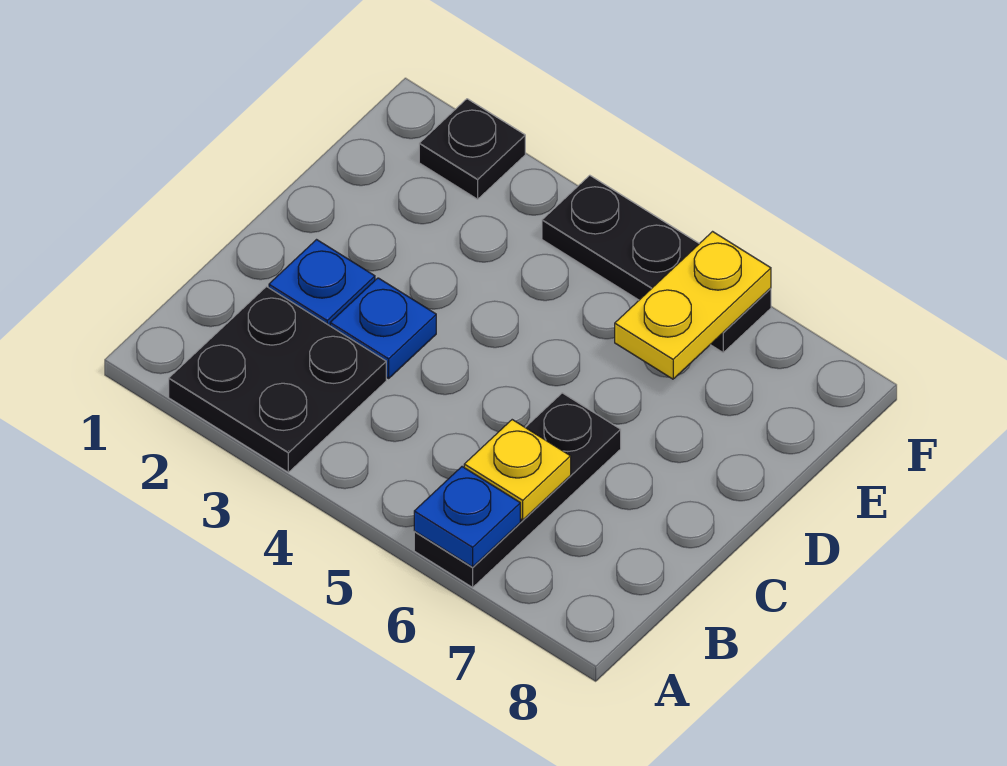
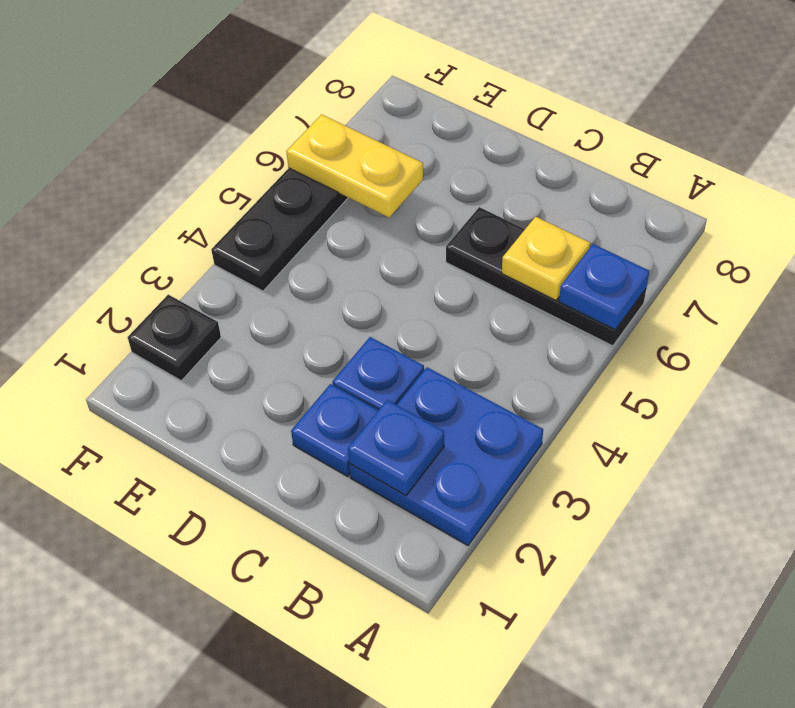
black 2x2 plate [169,287,386,472] -> blue 2x2 plate [349,367,543,545]
none -> blue 1x1 plate [348,400,444,496]

